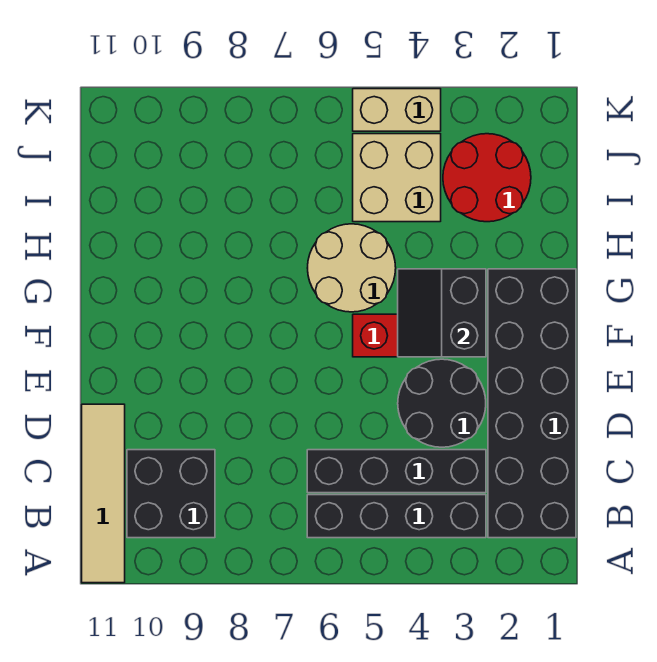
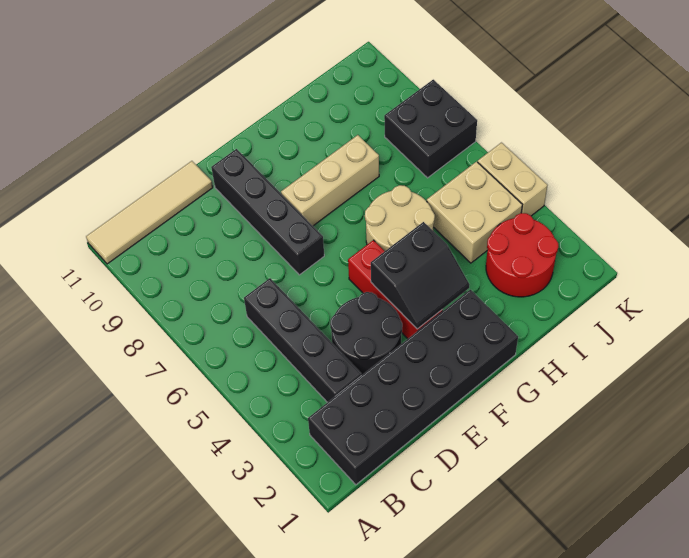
black 1x4 brick [307,495,486,538] -> black 1x4 brick moved to [211,149,324,275]
black 2x2 brick [127,450,215,538] -> black 2x2 brick moved to [384,80,477,178]
black 2x2 slope [398,269,486,357] -> black 2x2 slope turned to [371,222,469,329]
none -> tan 1x3 brick [281,135,379,226]

